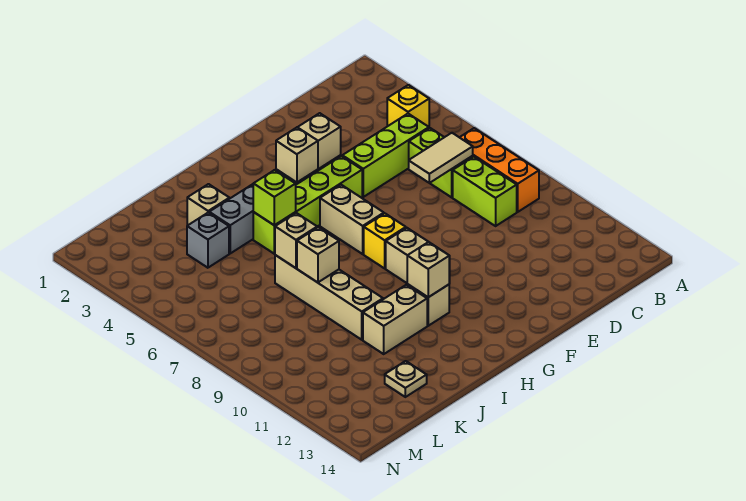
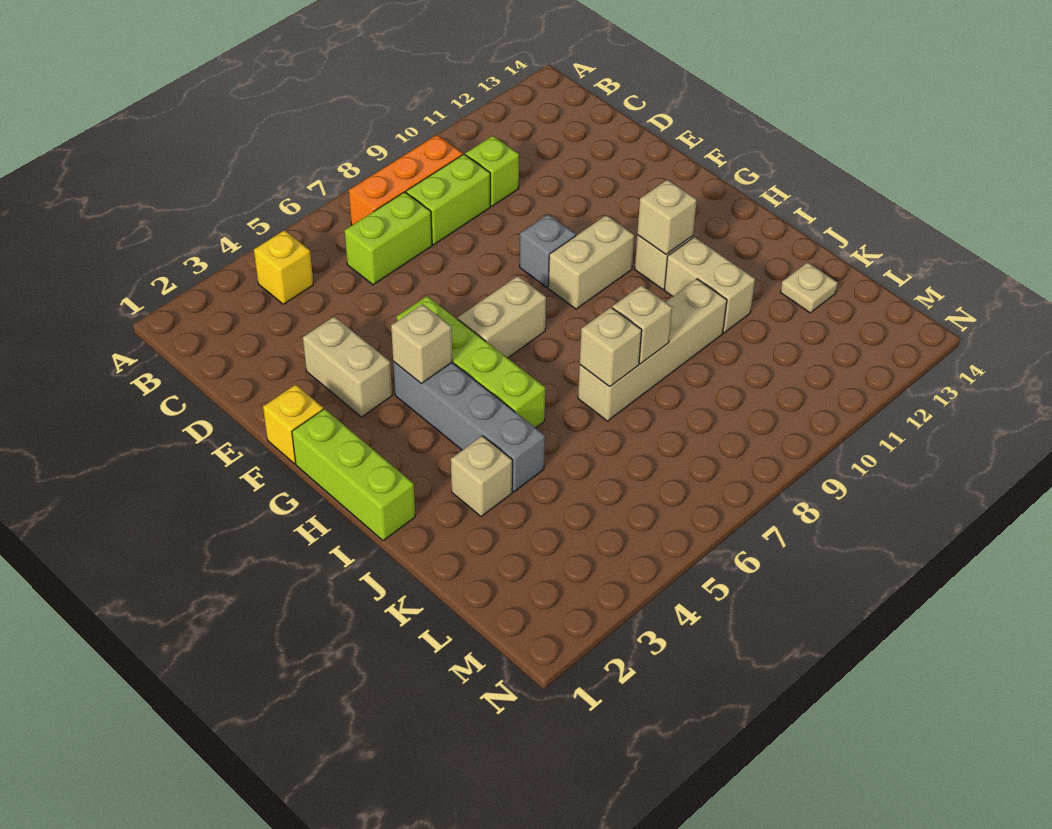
lime 1x3 brick [342,114,429,197] -> lime 1x3 brick moved to [292,409,415,541]
tan 1x2 tile [409,133,473,183] -> none
yellow 1x1 brick [364,213,406,268] -> yellow 1x1 brick moved to [263,384,323,464]
lime 1x1 brick [253,170,296,225] -> lime 1x1 brick moved to [465,136,519,206]
grey 1x1 brick [187,213,229,268] -> grey 1x1 brick moved to [520,214,576,287]

